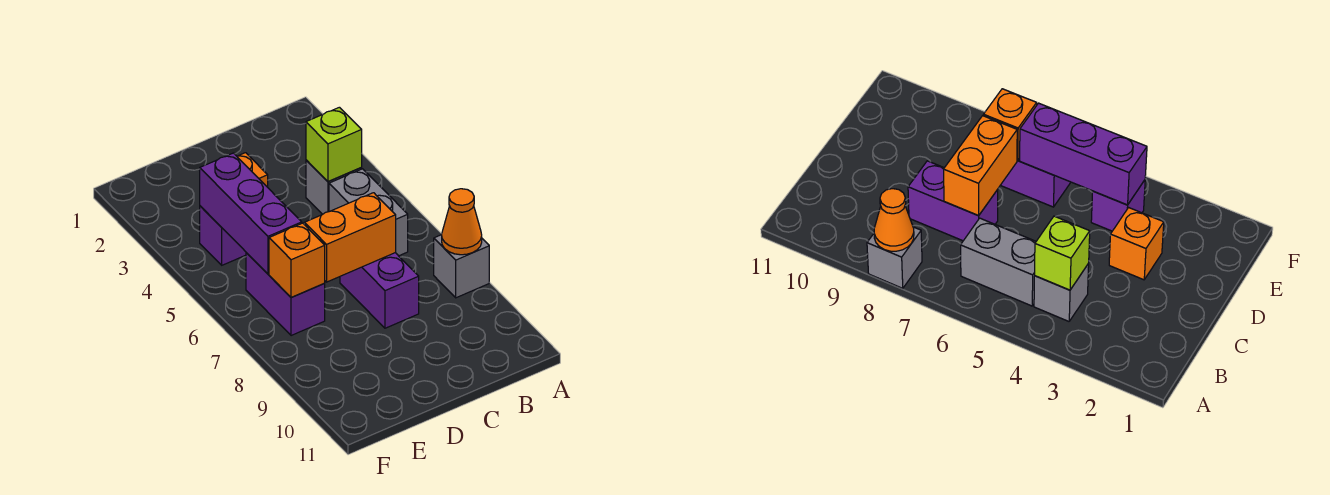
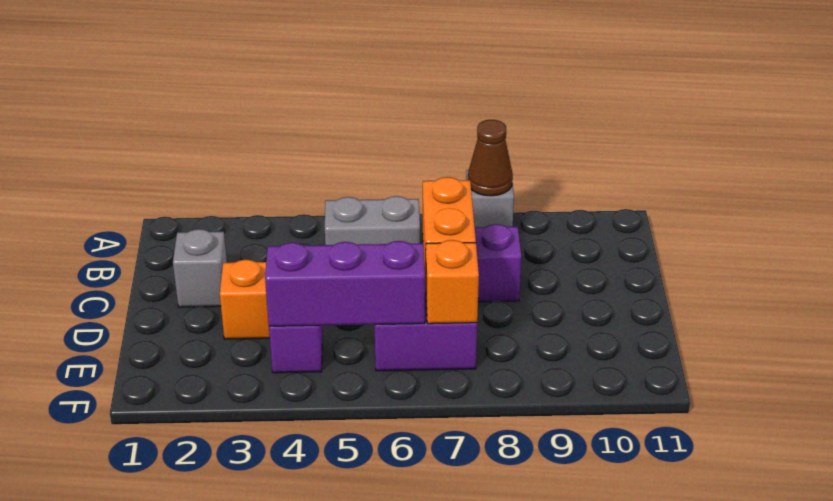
orange 1x1 cone [442,189,482,255] -> brown 1x1 cone [468,120,513,196]
grey 1x1 brick [306,160,362,214] -> grey 1x1 brick moved to [173,229,227,307]
lime 1x1 brick [306,107,362,181] -> none

